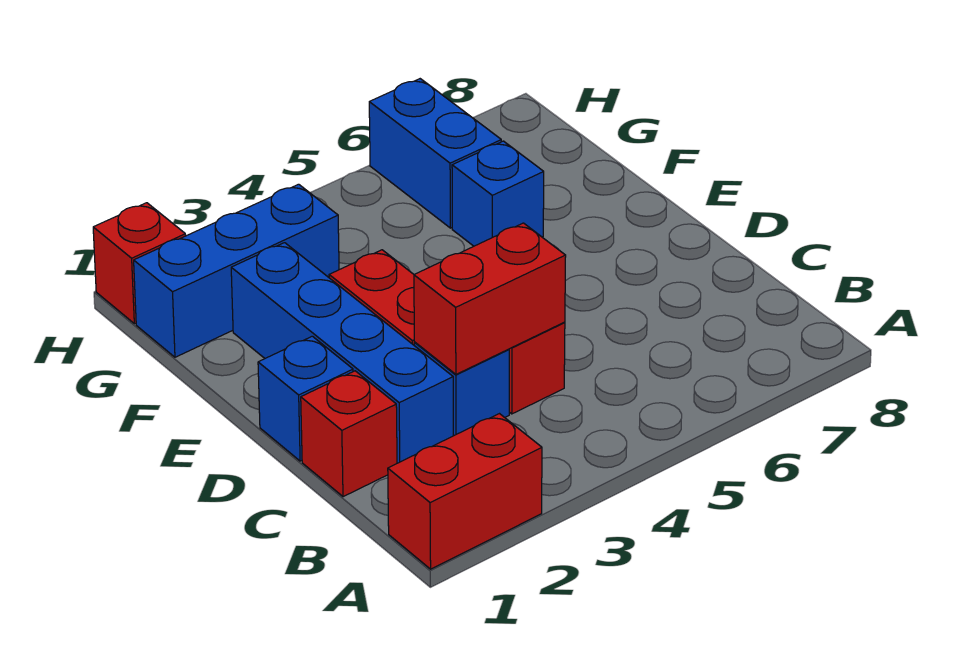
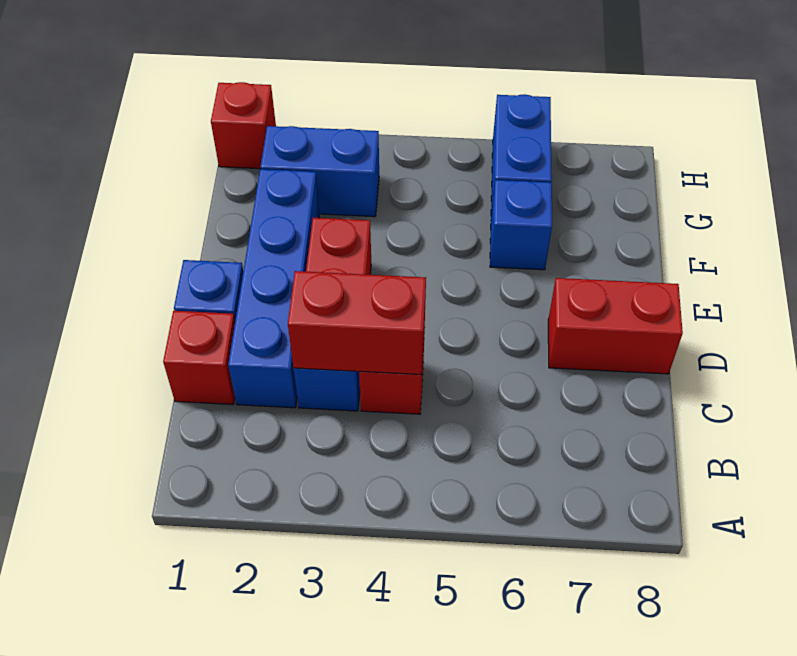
red 1x2 brick [388,414,542,569] -> red 1x2 brick moved to [548,278,683,374]
blue 1x3 brick [134,184,339,357] -> blue 1x2 brick [260,126,379,217]

